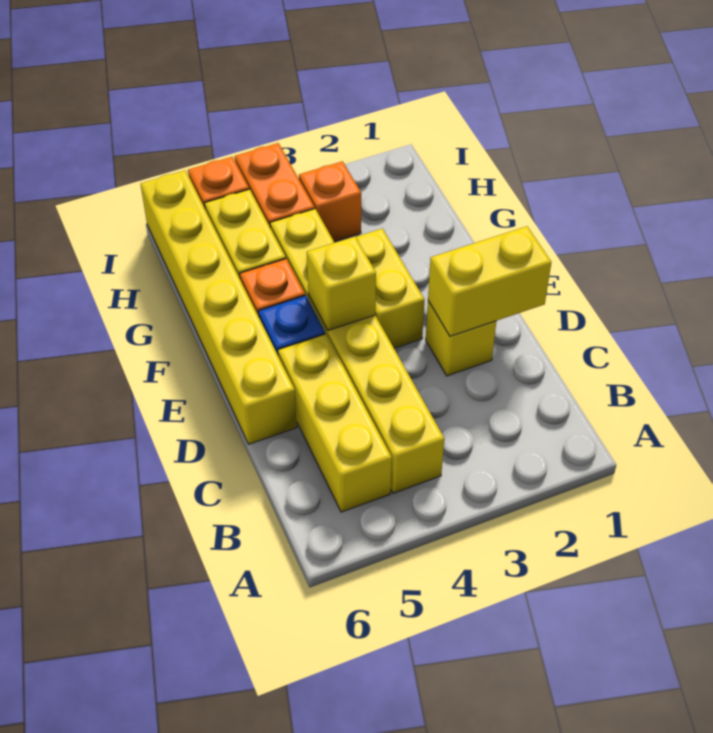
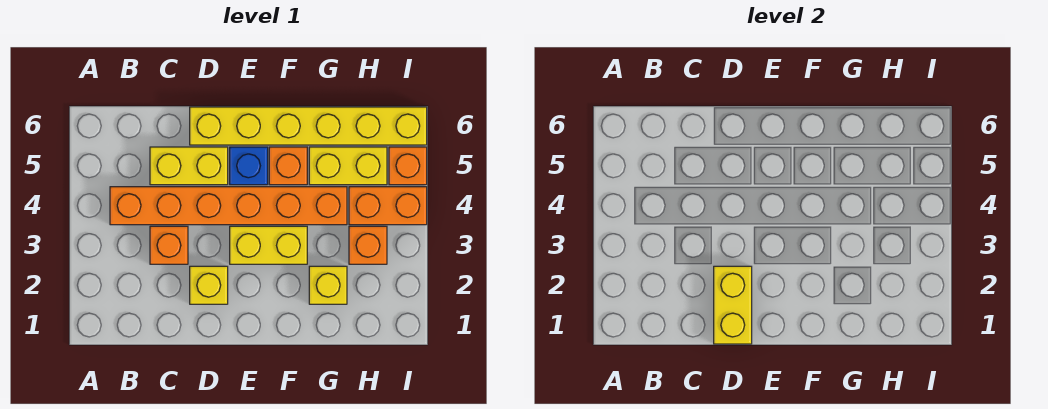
yellow 1x6 brick [270,209,444,493] -> orange 1x6 brick [110,187,347,225]
yellow 1x3 brick [278,334,392,512] -> yellow 1x2 brick [150,147,228,185]
none -> orange 1x1 brick [150,226,188,264]
yellow 1x1 brick [307,237,376,330] -> yellow 1x1 brick moved to [309,266,347,304]

